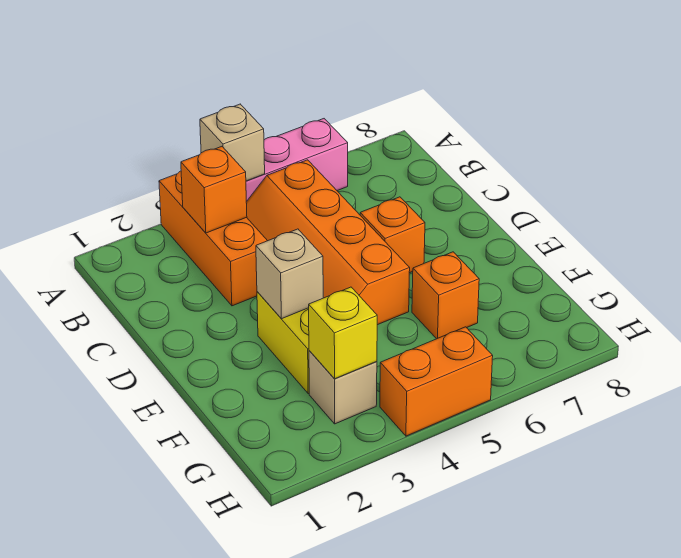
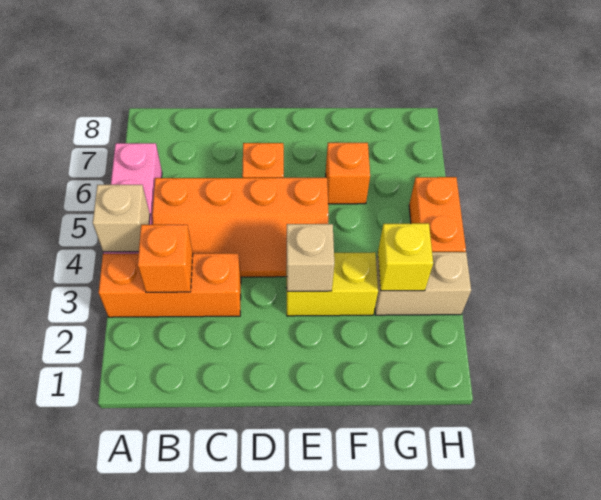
tan 1x1 brick [309,351,377,424] -> tan 1x2 brick [375,252,471,315]

